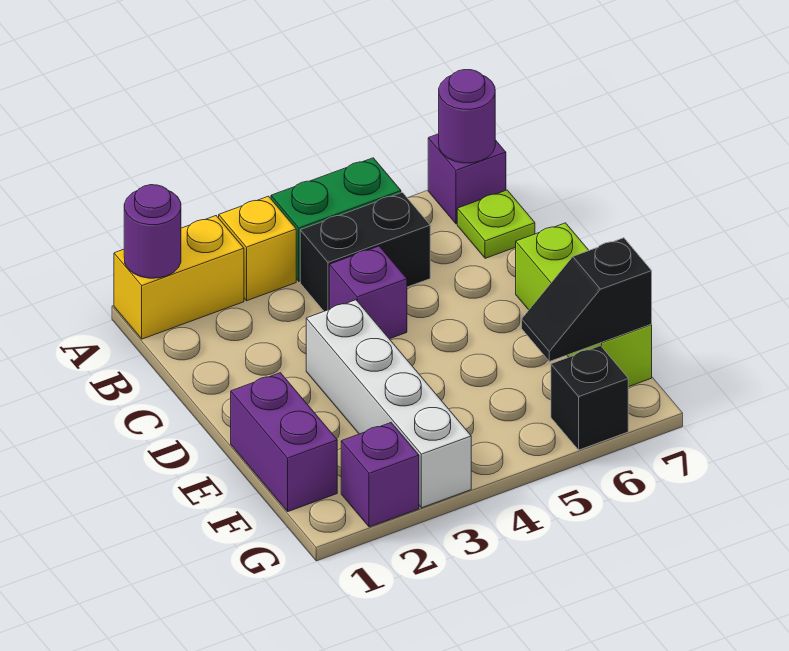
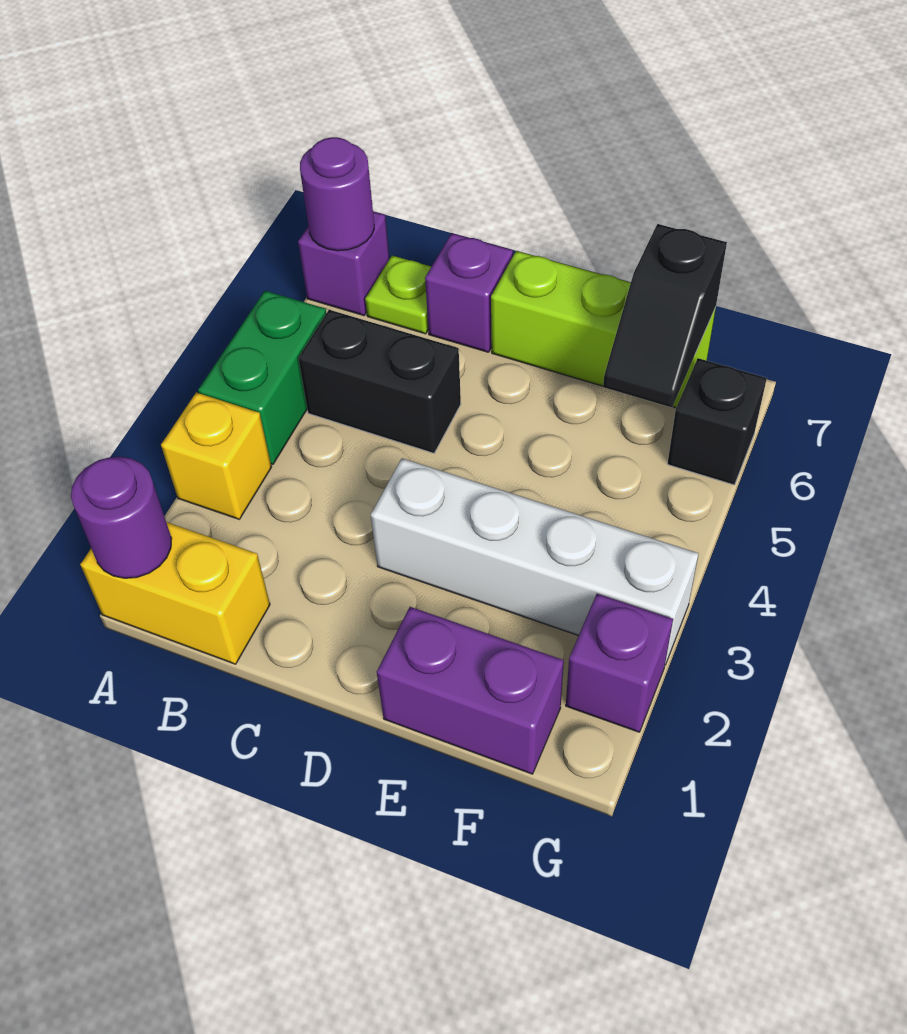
yellow 1x2 brick [114,216,244,339] -> yellow 1x2 brick turned to [80,522,270,664]
black 1x2 brick [300,192,430,311] -> black 1x2 brick turned to [298,310,461,453]
purple 1x1 brick [329,246,407,339] -> purple 1x1 brick moved to [425,233,513,352]

